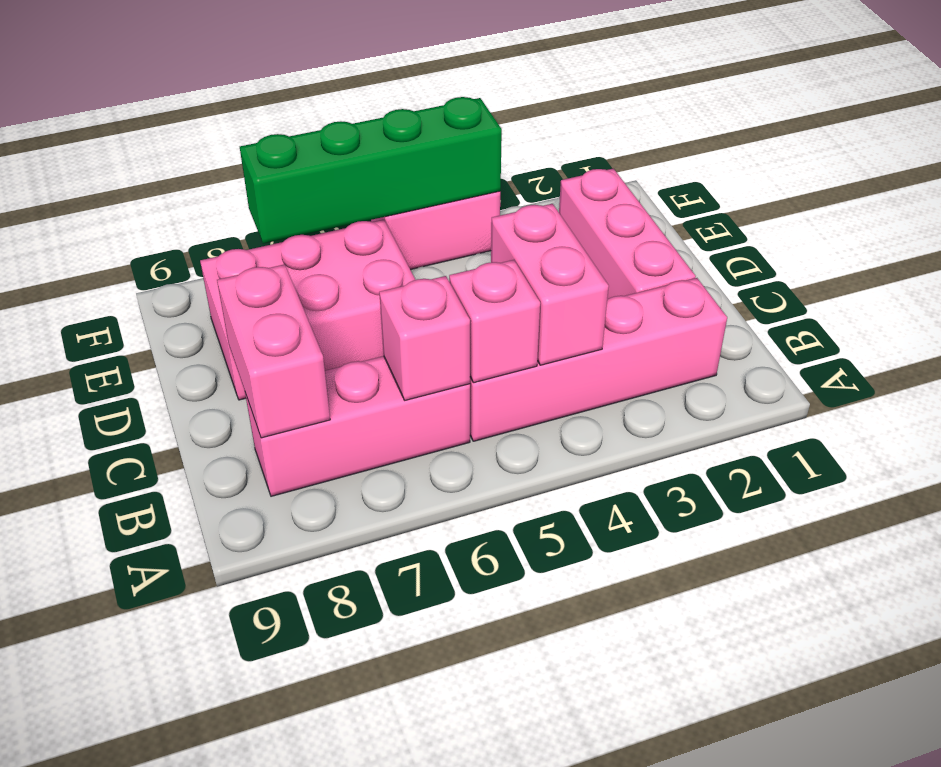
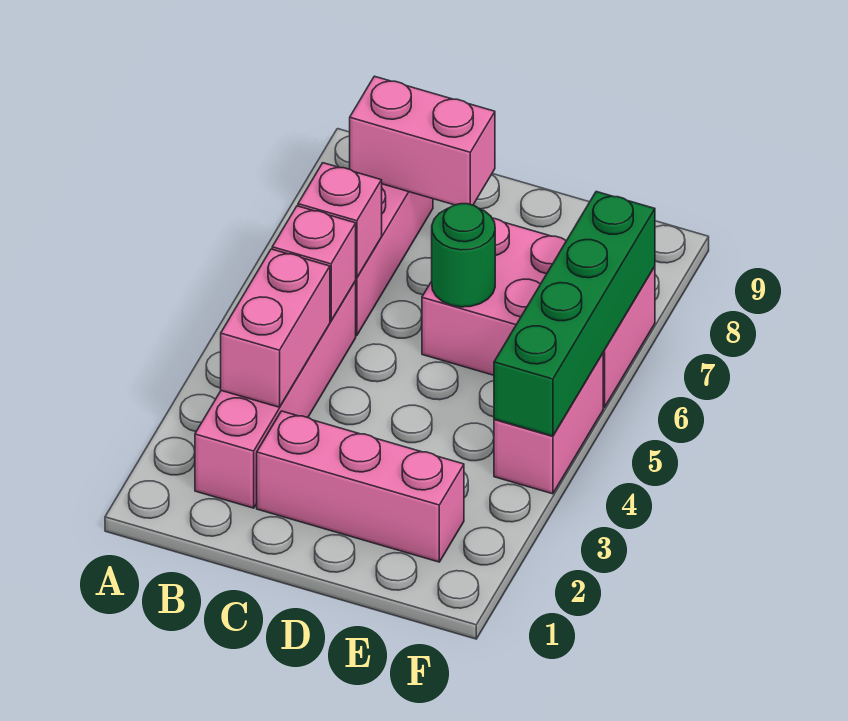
pink 1x2 brick [491,204,609,365] -> pink 1x2 brick turned to [221,249,330,407]
pink 2x3 brick [200,220,415,400] -> pink 2x3 brick turned to [422,218,655,407]
none -> green 1x1 round brick [432,204,495,307]

